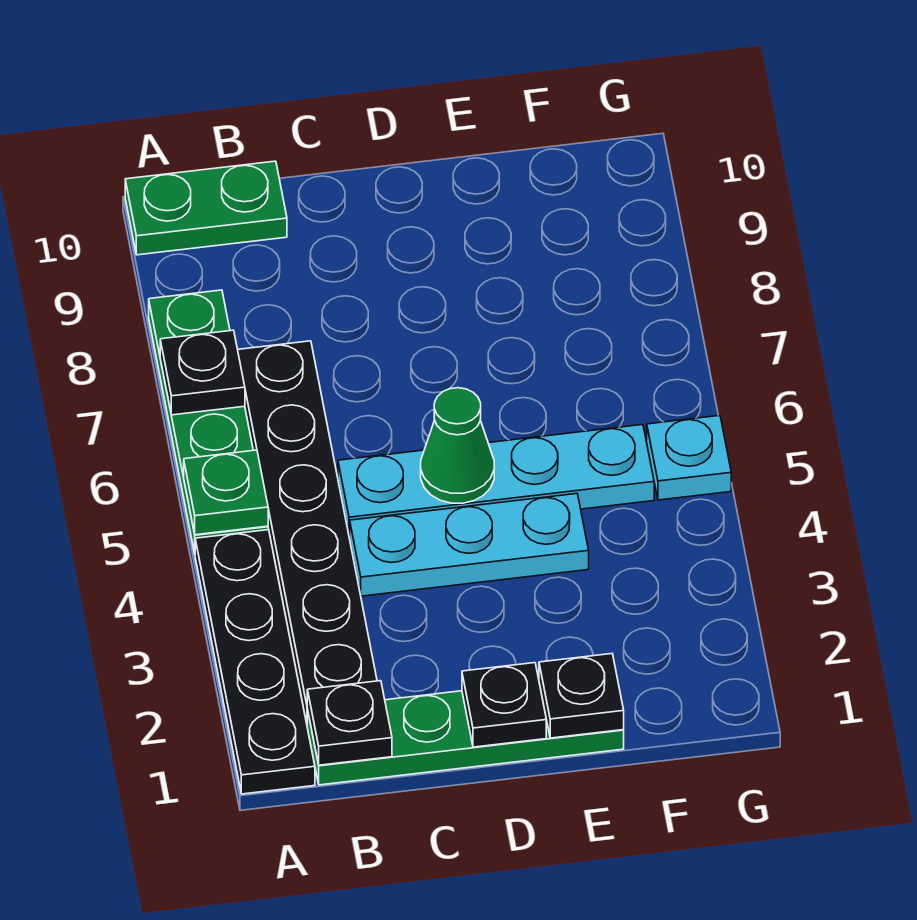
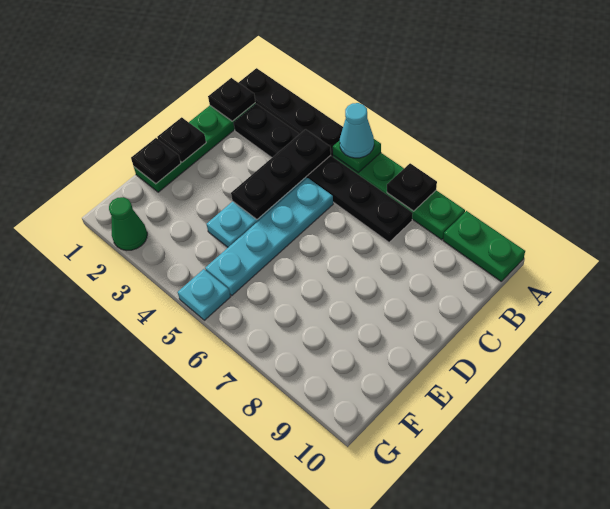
none -> cyan 1x1 cone [340,103,374,158]
green 1x2 plate [125,161,287,255] -> green 1x2 plate turned to [443,211,525,281]
none -> black 1x3 plate [231,129,331,219]
green 1x1 cone [421,388,494,503] -> green 1x1 cone moved to [109,197,147,250]

